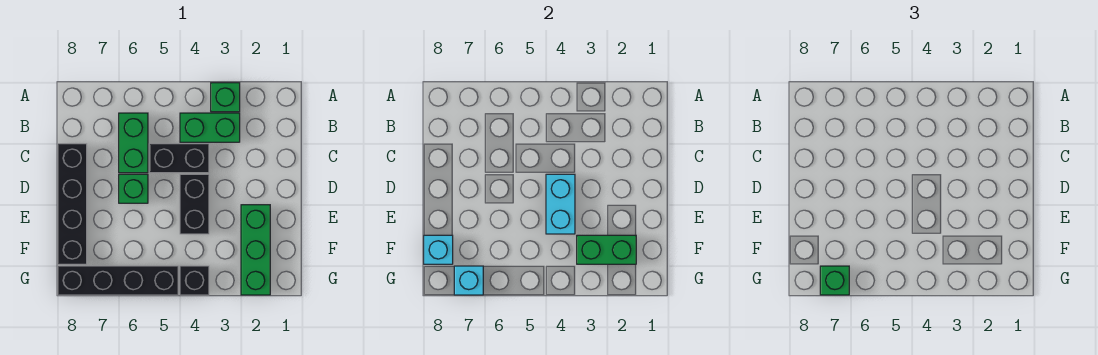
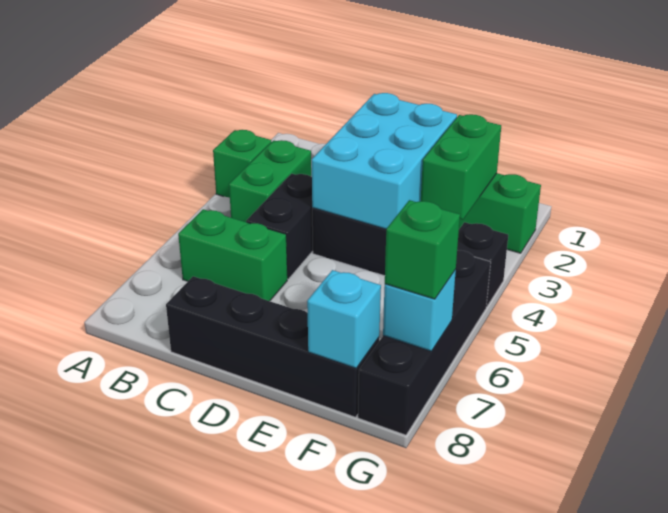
cyan 1x2 brick [546,174,575,234] -> cyan 2x3 brick [312,93,457,229]
green 1x1 brick [119,174,148,203] -> none

